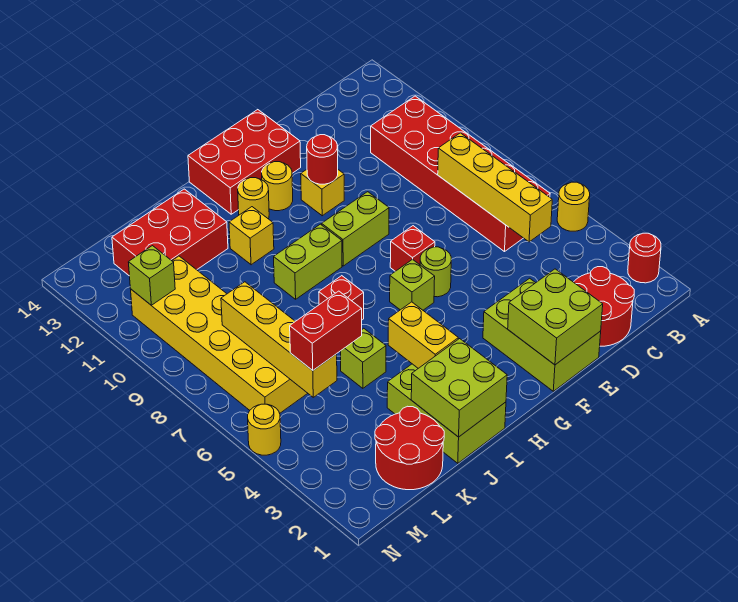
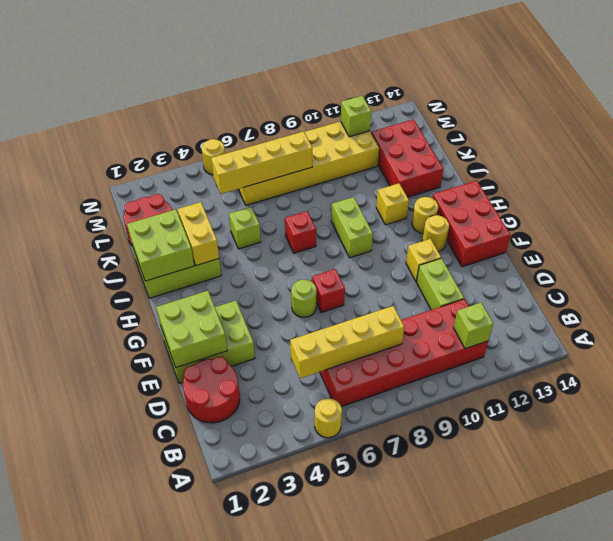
red 1x1 round brick [628,233,661,283] -> none
lime 1x2 brick [322,192,389,266] -> lime 1x2 brick moved to [416,258,464,310]
red 1x1 round brick [307,135,338,184] -> none
lime 1x1 brick [390,259,435,310] -> lime 1x1 brick moved to [454,303,493,349]
yellow 1x2 brick [388,302,458,368] -> yellow 1x2 brick turned to [178,202,219,265]
red 1x2 brick [290,291,362,370] -> none

